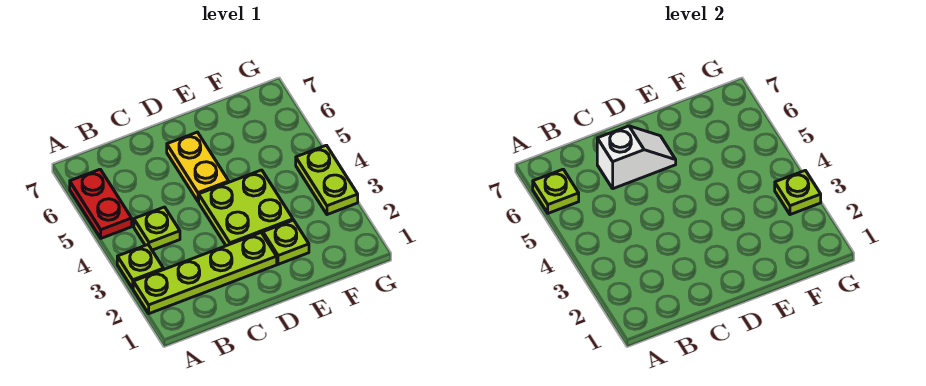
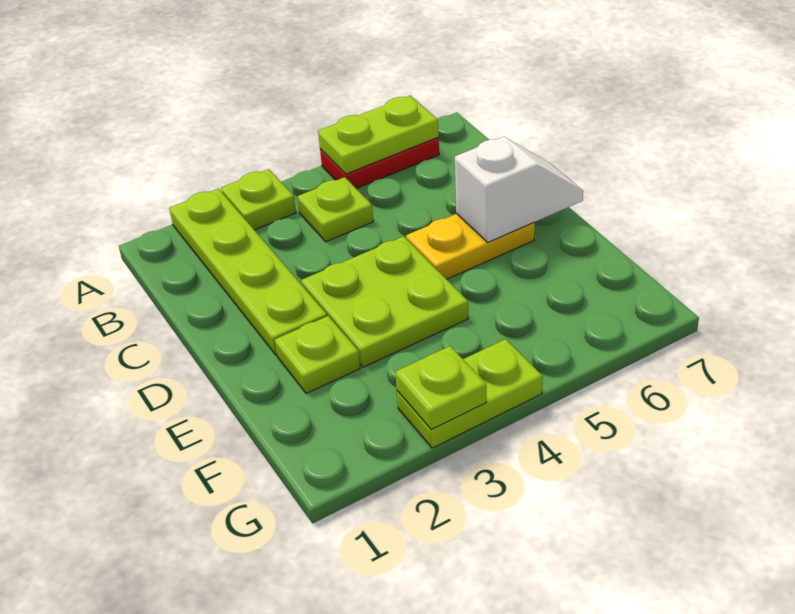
lime 1x1 plate [533,169,579,213] -> lime 1x2 plate [318,96,439,174]
white 1x2 slope [597,126,676,189] -> white 1x2 slope turned to [455,136,583,242]

